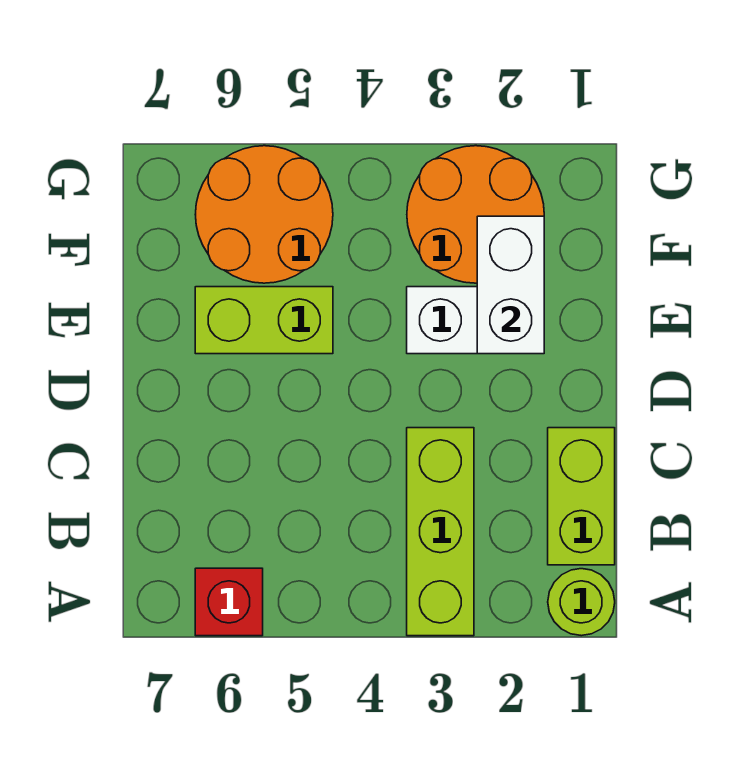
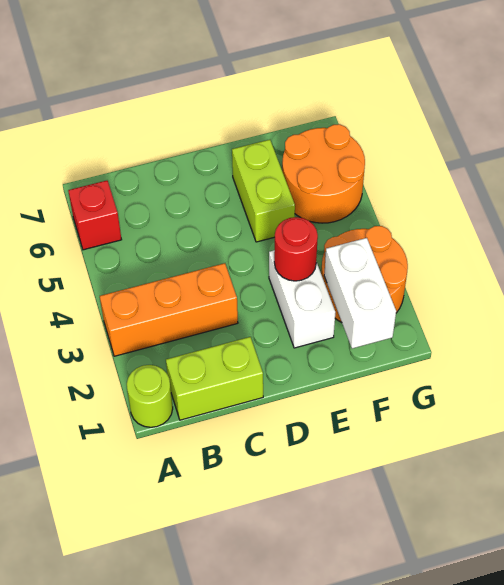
lime 1x3 brick [407,428,474,636] -> orange 1x3 brick [100,263,238,356]
white 1x2 brick [477,216,544,354] -> white 1x2 brick turned to [324,238,396,349]
none -> red 1x1 round brick [274,217,318,281]

